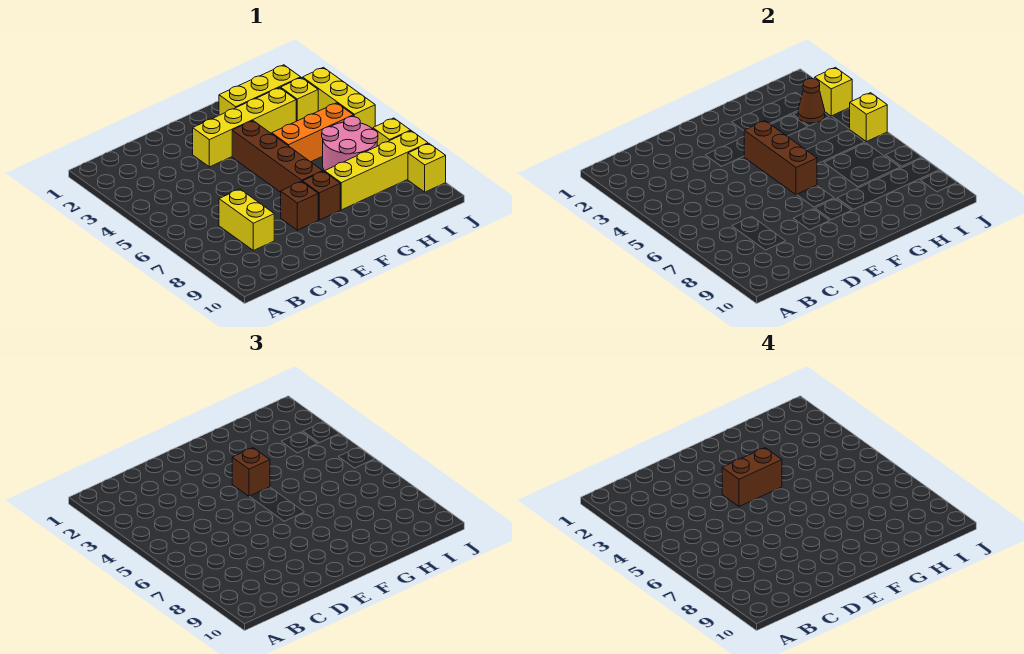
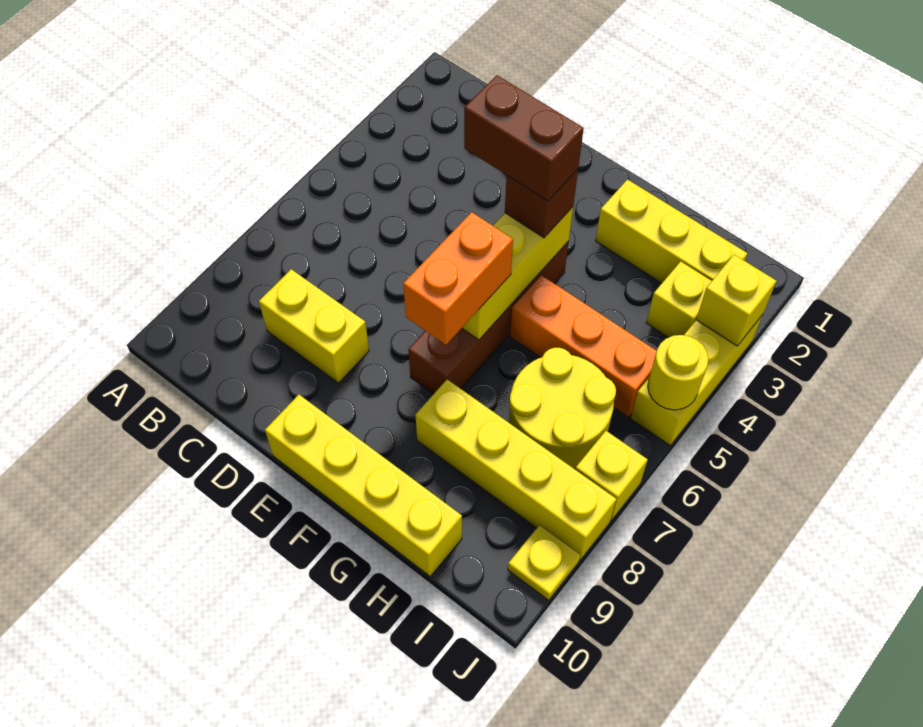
yellow 1x2 brick [219,189,274,250] -> yellow 1x2 brick turned to [259,269,369,383]
yellow 1x4 brick [193,88,296,167] -> yellow 1x4 brick moved to [265,395,462,576]
brown 1x1 brick [281,181,318,230] -> none
brown 1x3 brick [744,121,817,195] -> yellow 1x3 brick [462,207,573,340]
none -> orange 1x2 brick [403,212,513,345]
brown 1x1 brick [303,171,340,220] -> none
pink 2x2 round brick [322,117,378,171] -> yellow 2x2 round brick [509,348,616,469]
brown 1x1 cone [798,79,825,123] -> none
yellow 1x1 brick [850,93,887,142] -> yellow 1x1 round brick [648,335,708,410]
yellow 1x1 brick [408,144,446,192] -> yellow 1x1 plate [508,525,581,600]

